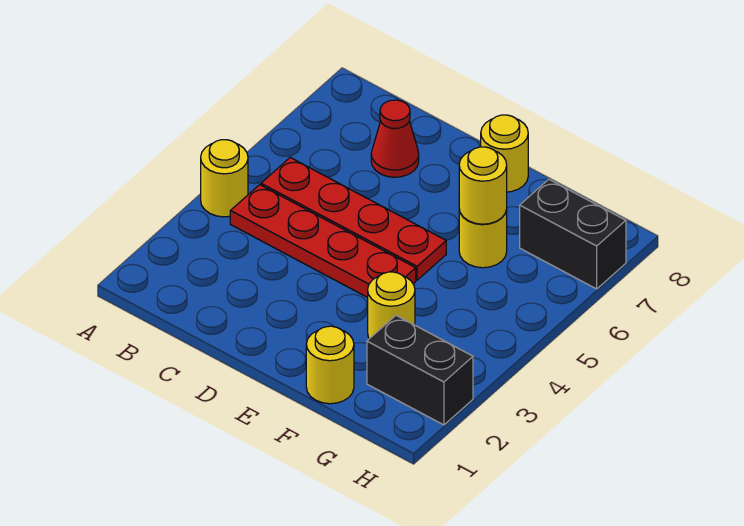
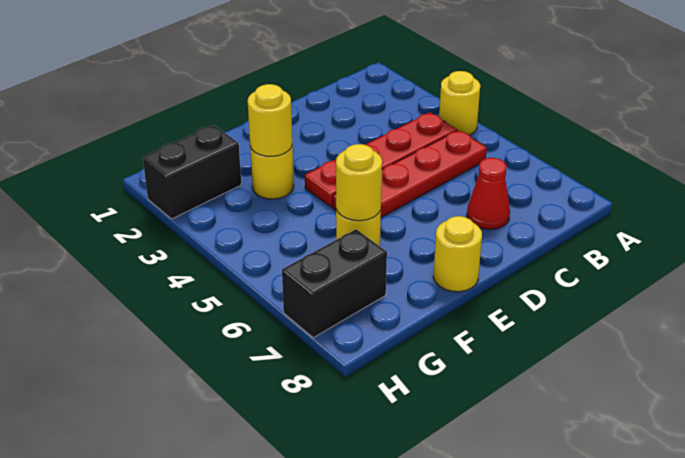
yellow 1x1 round brick [306,326,354,404] -> yellow 1x1 round brick moved to [248,84,292,156]

